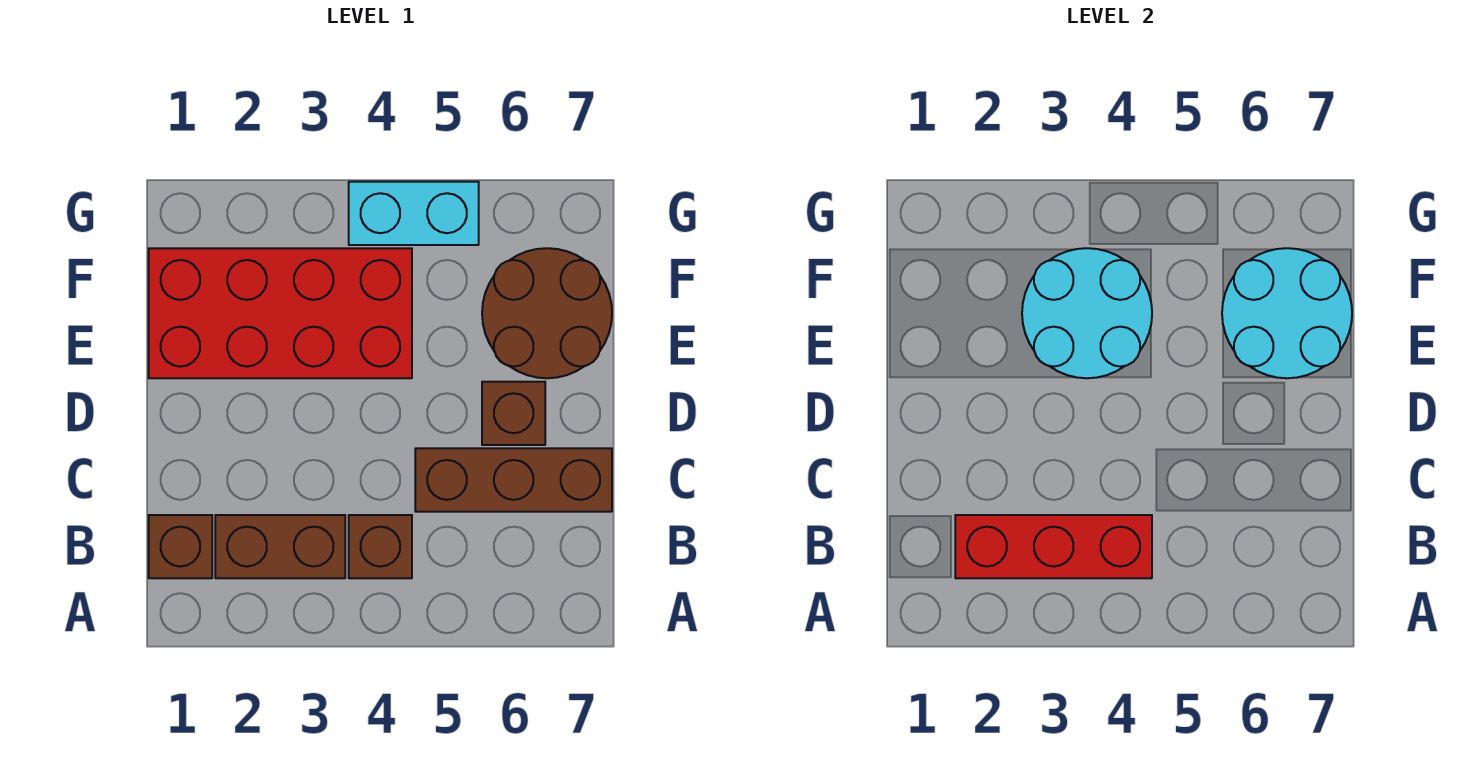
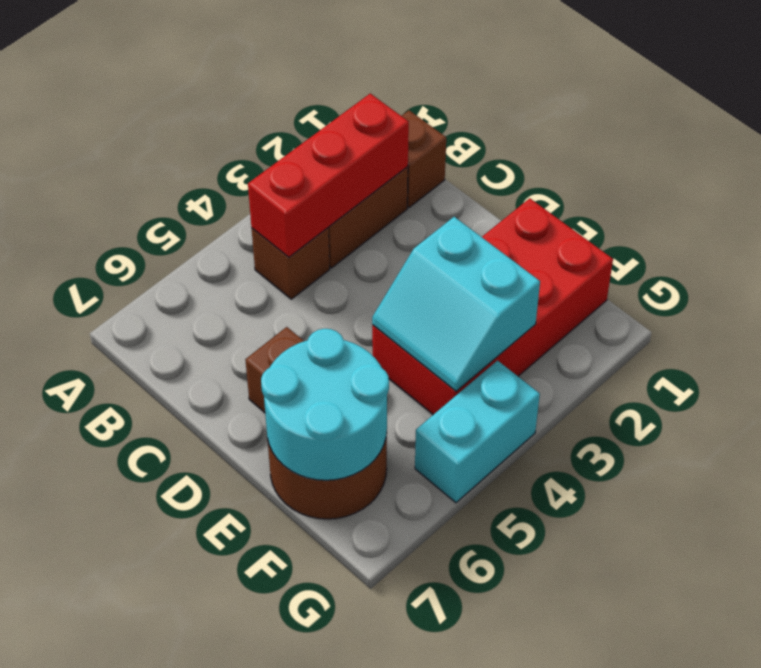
brown 1x3 brick [415,448,612,512] -> none
cyan 2x2 round brick [1022,248,1152,378] -> cyan 2x2 slope [372,217,540,391]

